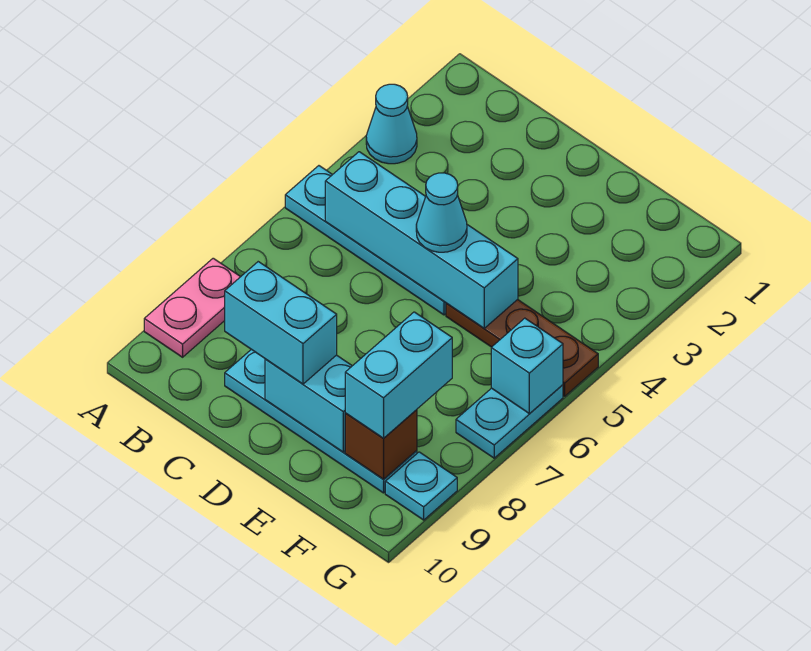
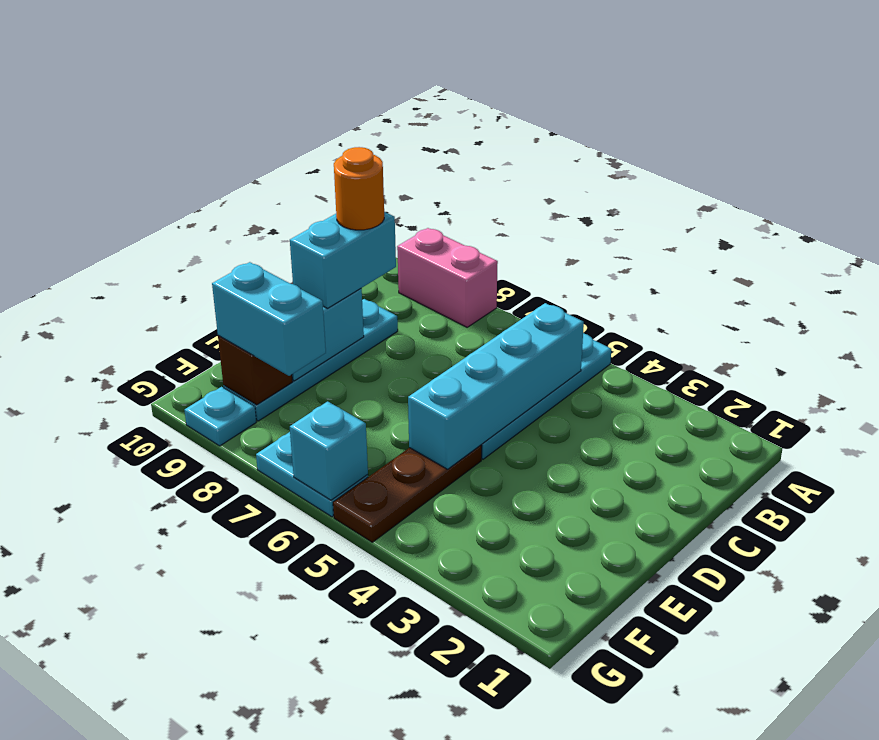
cyan 1x1 cone [366,84,417,164] -> none
pink 1x2 plate [144,258,240,357] -> pink 1x2 brick [397,228,498,327]
none -> orange 1x1 round brick [334,147,384,230]
cyan 1x1 cone [416,173,467,252] -> none

